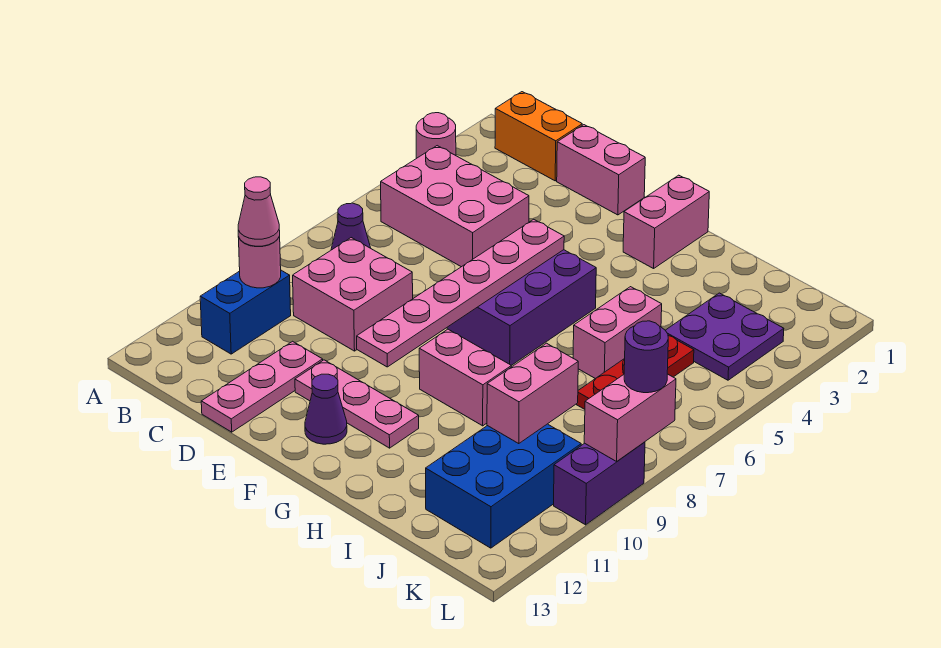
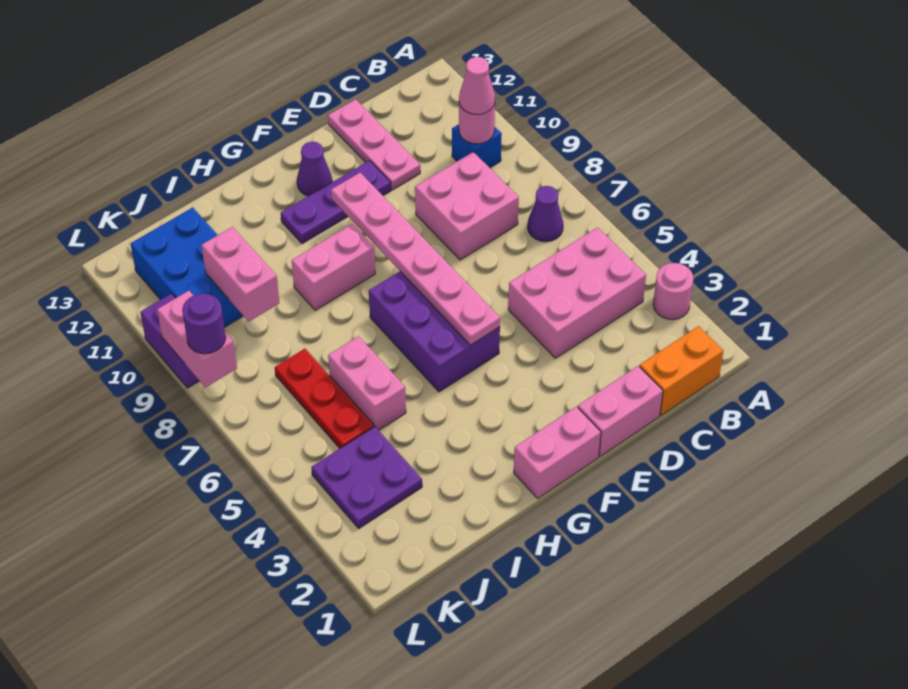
blue 1x2 brick [200,270,291,354] -> blue 1x1 brick [452,124,502,168]
pink 1x3 plate [295,360,419,448] -> purple 1x3 plate [281,161,391,244]
pink 1x2 brick [623,175,709,269] -> pink 1x2 brick turned to [514,406,601,498]

